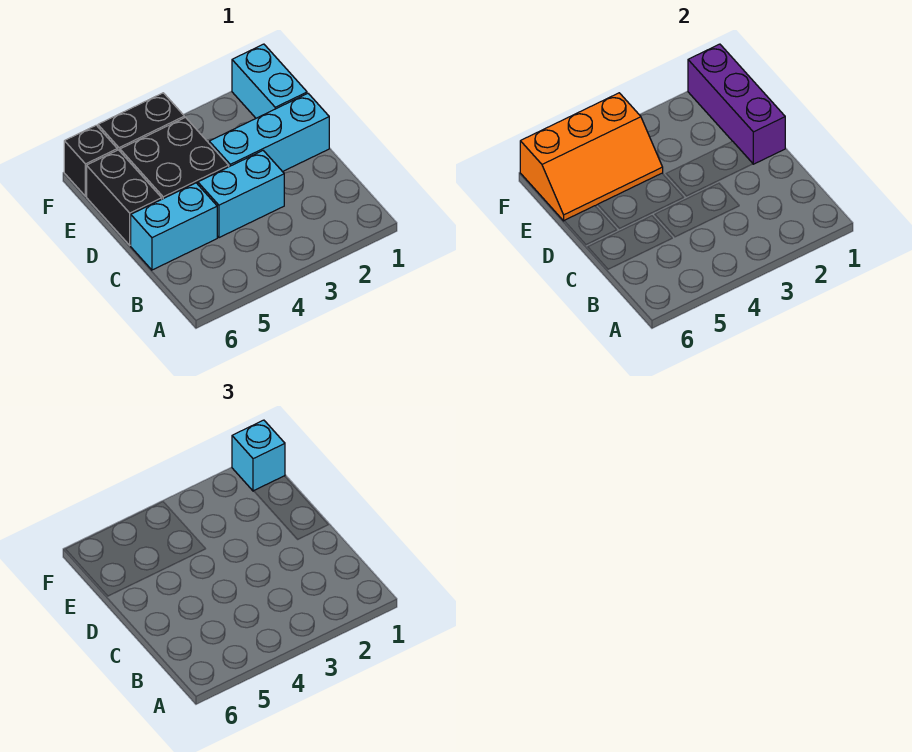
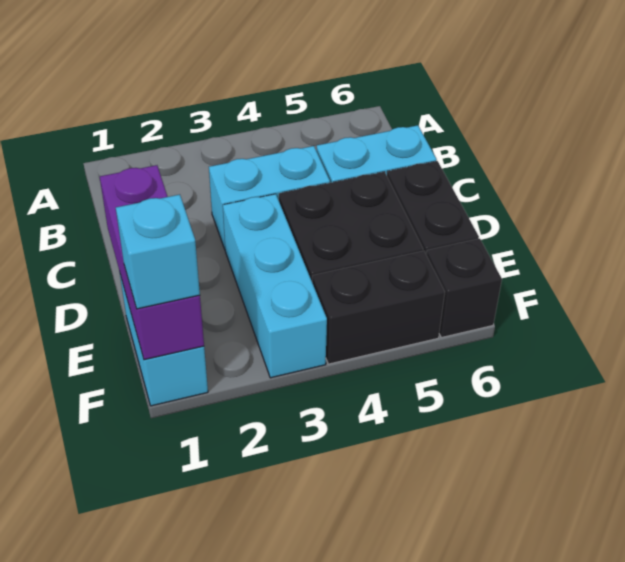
cyan 1x3 brick [209,94,329,172] -> cyan 1x3 brick turned to [223,194,327,378]
orange 2x3 slope [520,93,663,221] -> none

